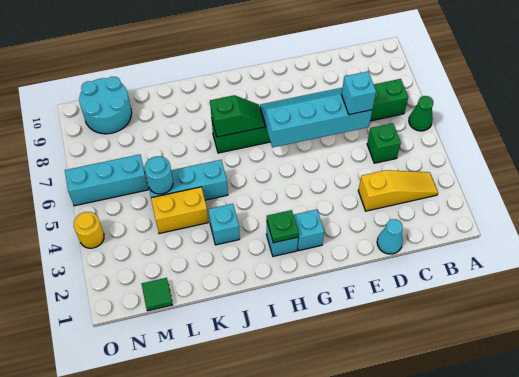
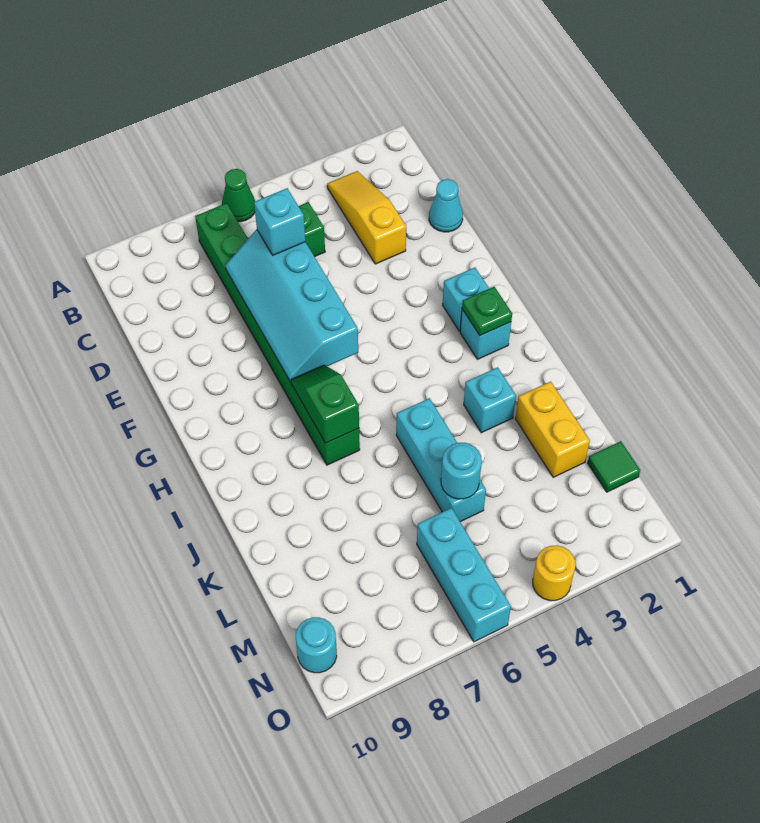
yellow 1x2 brick [151,187,208,234] -> yellow 1x2 brick moved to [515,381,590,477]
cyan 2x2 round brick [79,77,132,134] -> cyan 1x1 round brick [296,617,337,673]

